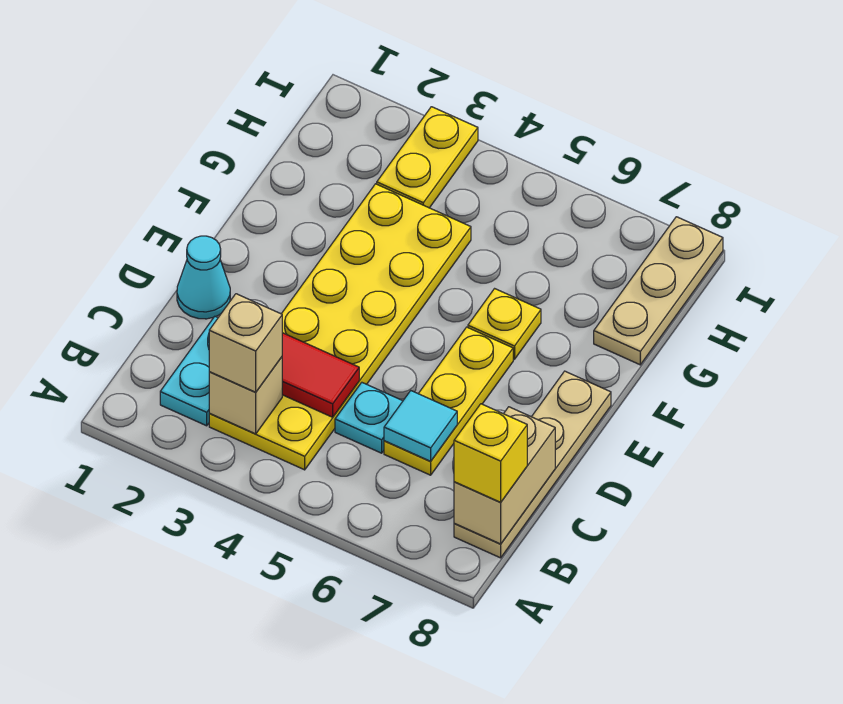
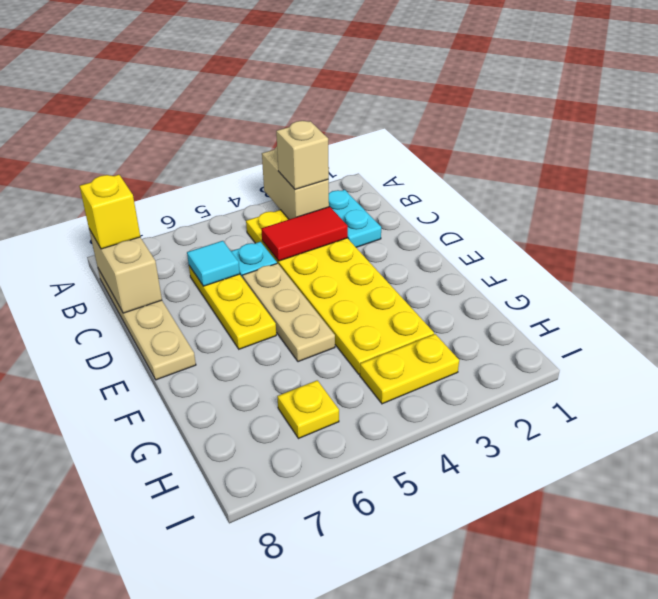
tan 1x1 brick [209,357,282,434] -> tan 1x2 brick [262,147,329,219]
cyan 1x1 cone [177,236,230,319] -> none
yellow 1x1 plate [468,289,541,359] -> yellow 1x1 plate moved to [277,380,339,439]
tan 1x3 plate [594,217,723,365] -> tan 1x3 plate moved to [243,263,335,362]
yellow 1x2 plate [377,107,478,208] -> yellow 1x2 plate turned to [360,334,459,404]

